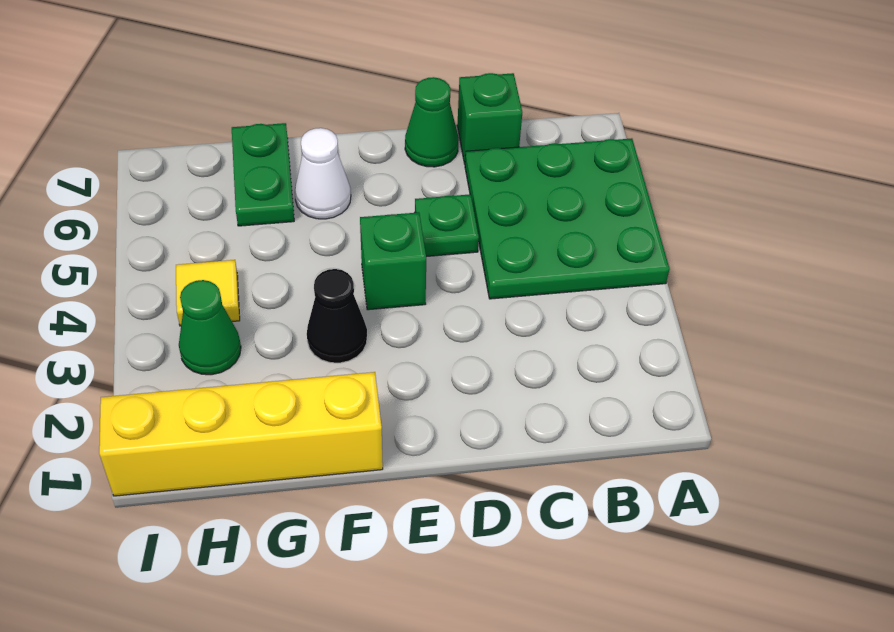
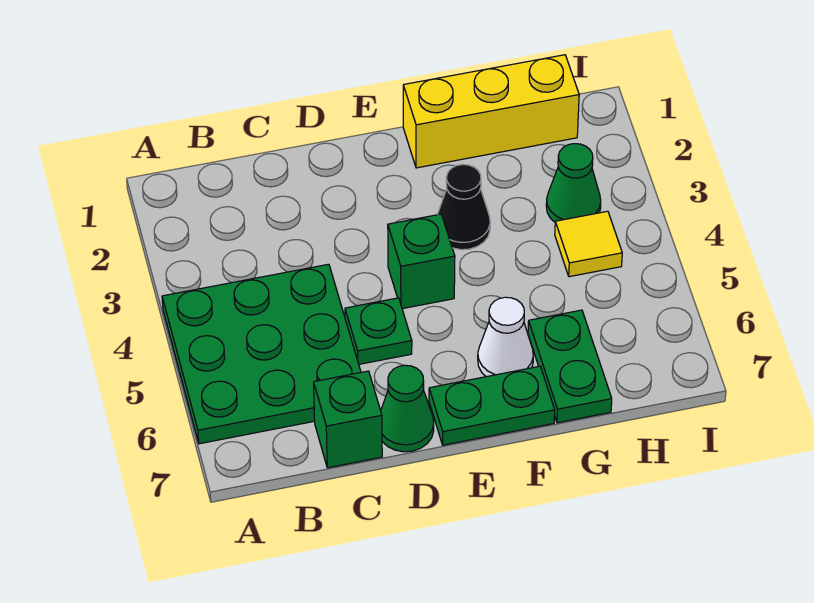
none -> green 1x2 plate [429,366,555,445]
yellow 1x4 brick [99,372,383,496] -> yellow 1x3 brick [403,55,579,168]

